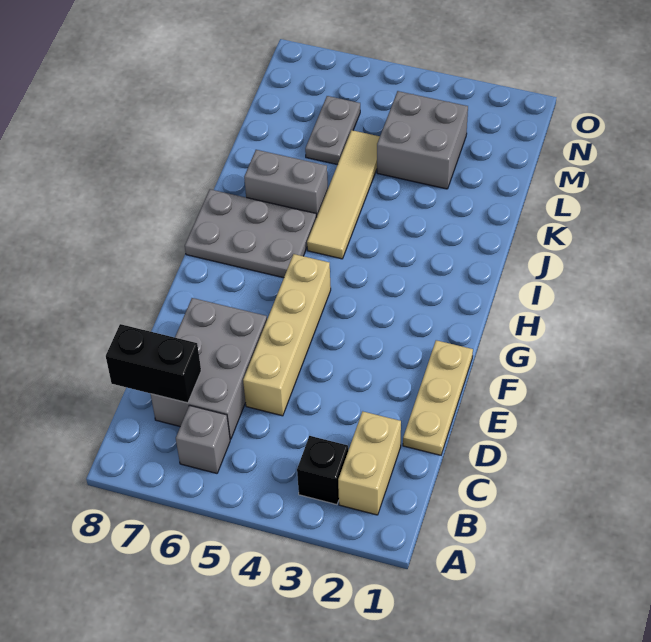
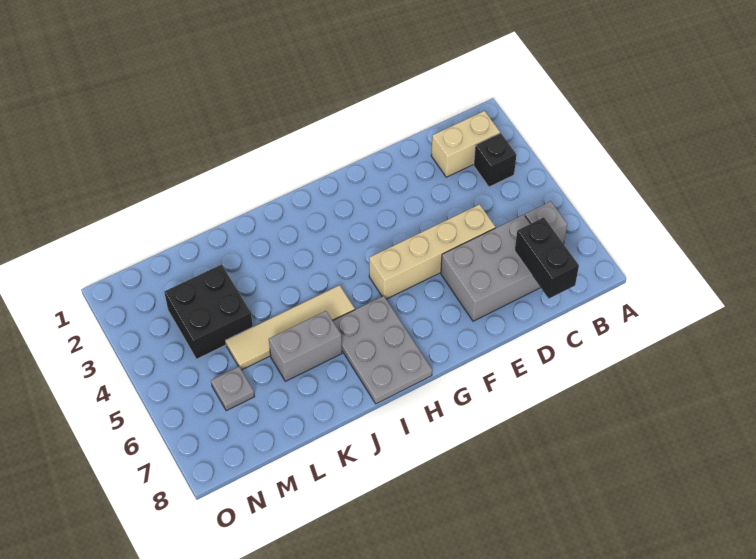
tan 1x3 plate [403,340,473,455] -> none
grey 1x2 brick [244,150,328,217] -> grey 1x2 brick turned to [269,311,342,381]
grey 2x2 brick [377,91,468,189] -> black 2x2 brick [164,264,253,359]
grey 1x2 plate [305,96,360,165] -> grey 1x1 plate [211,367,254,411]

